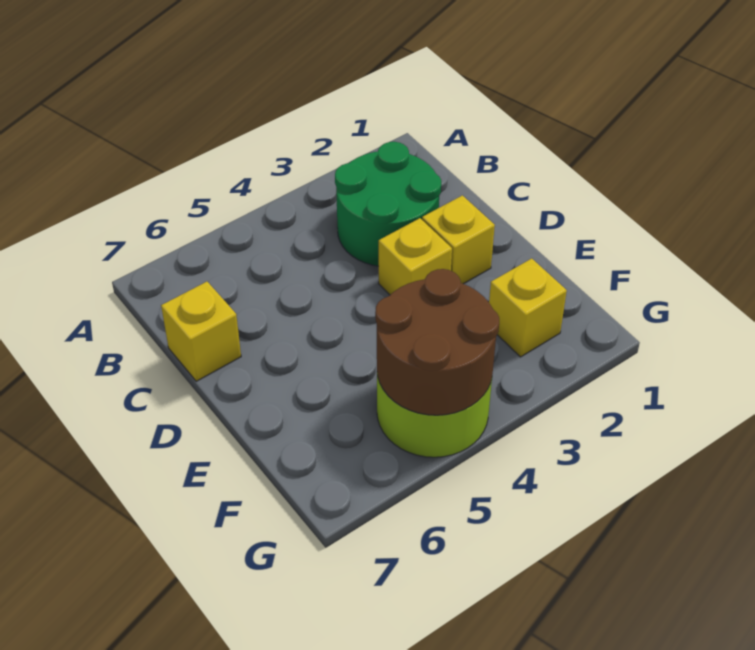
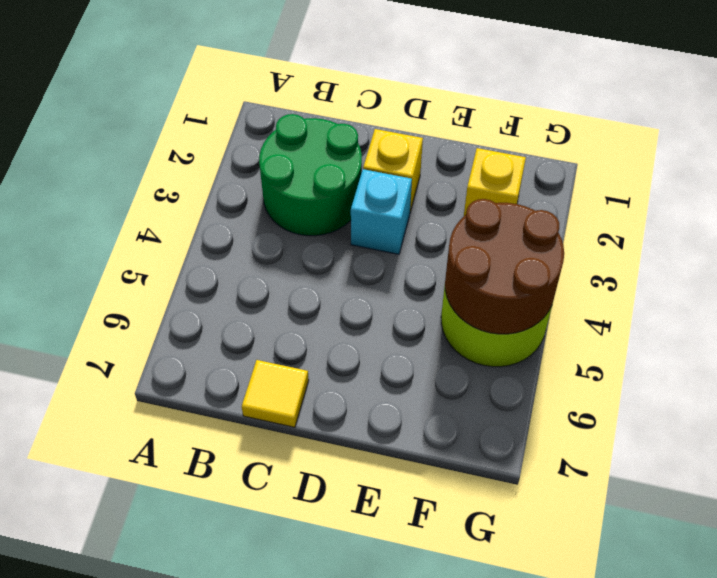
yellow 1x1 brick [161,282,241,381] -> yellow 1x1 tile [242,360,309,427]
yellow 1x1 brick [379,218,452,295] -> cyan 1x1 brick [351,169,412,254]

